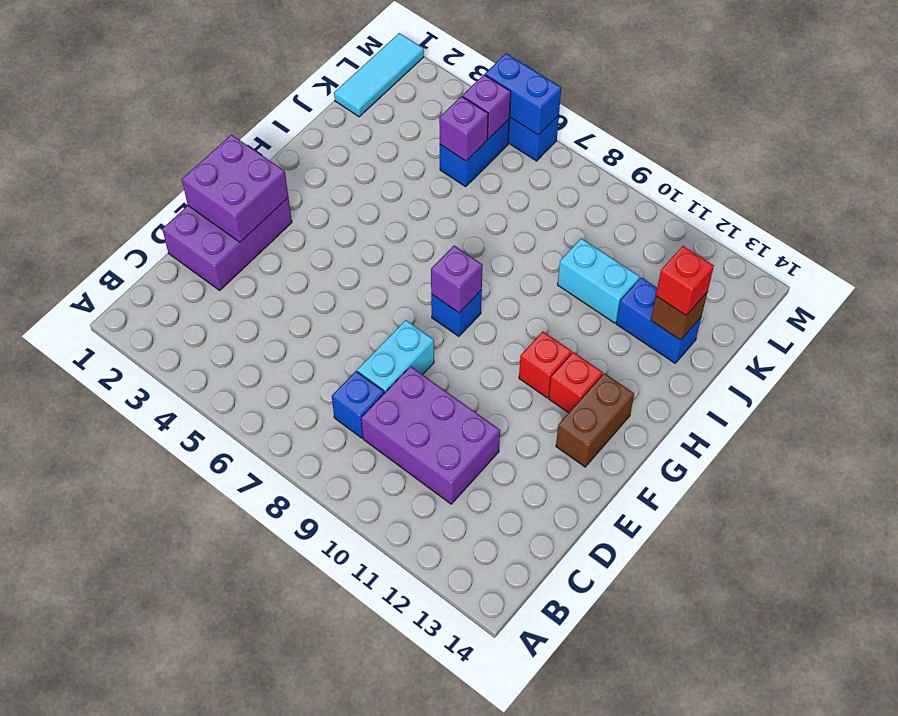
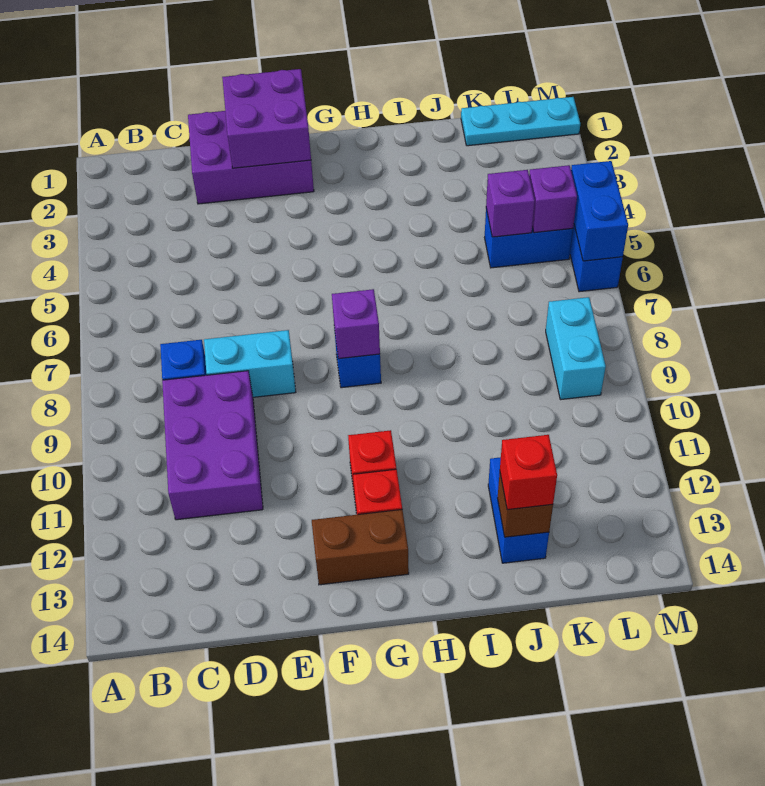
cyan 1x2 brick [558,238,640,323] -> cyan 1x2 brick moved to [546,297,606,400]
cyan 1x3 tile [334,33,424,117] -> cyan 1x3 plate [461,97,580,146]

